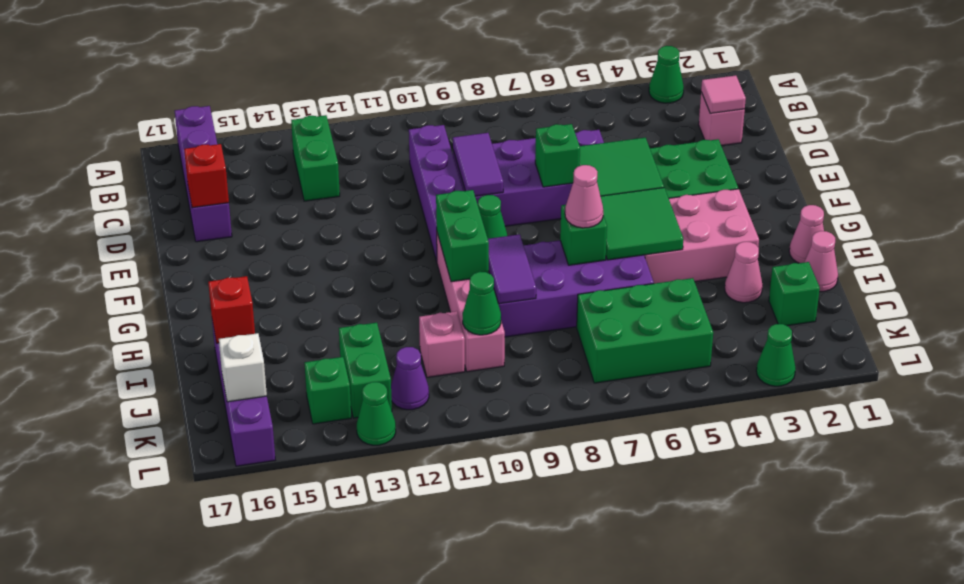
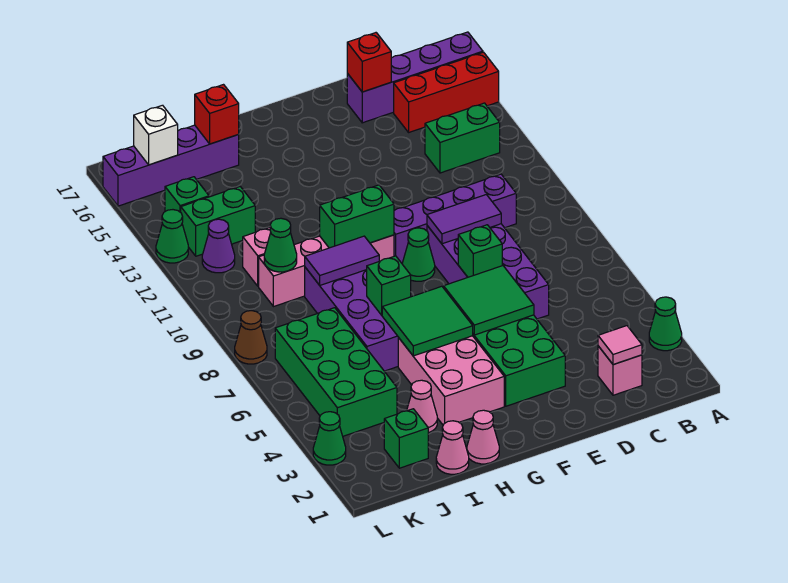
none -> red 1x3 brick [394,52,499,132]
pink 1x1 cone [565,165,603,228] -> none
green 2x3 brick [577,278,713,383] -> green 2x4 brick [275,308,397,436]
none -> brown 1x1 cone [235,311,267,364]

